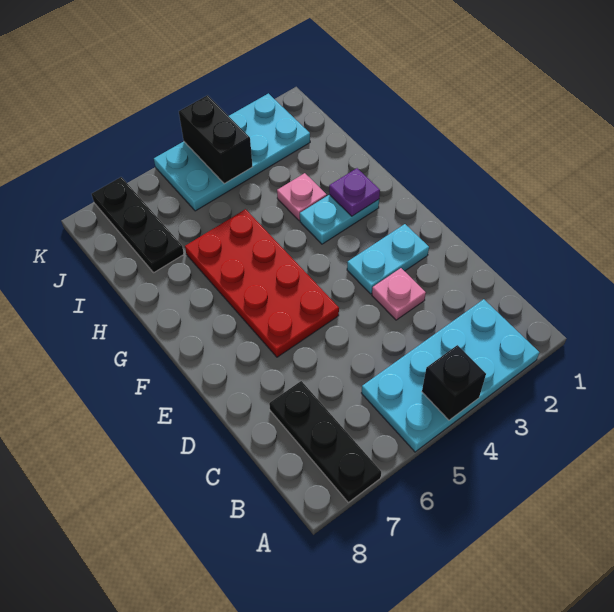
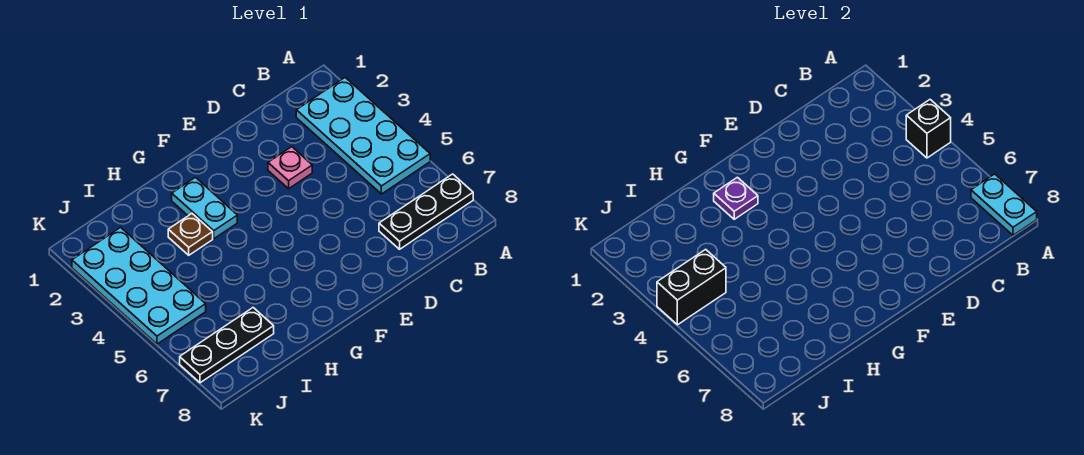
cyan 1x2 plate [347,224,429,294] -> cyan 1x2 plate moved to [971,174,1037,235]
red 2x4 plate [185,209,339,357] -> none
pink 1x1 plate [277,173,327,220] -> brown 1x1 plate [168,214,213,255]

